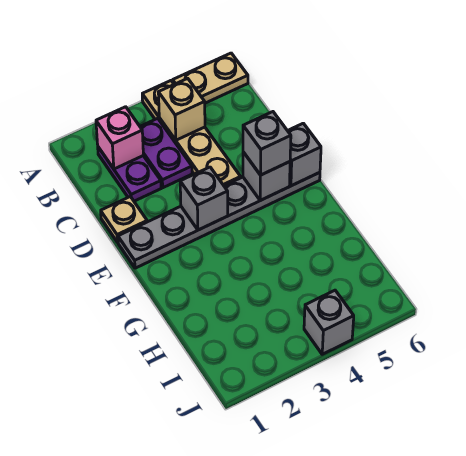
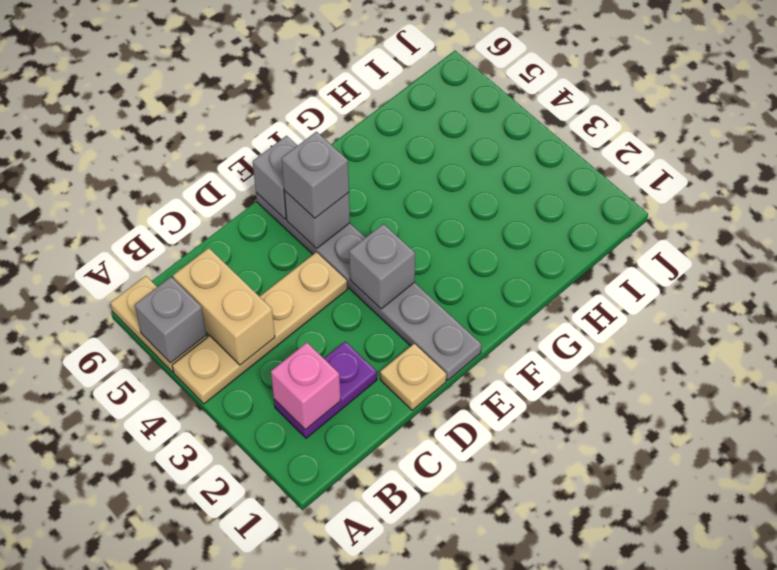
purple 1x2 plate [140,118,192,188] -> none
tan 1x1 brick [158,78,205,140] -> tan 1x2 brick [173,248,275,365]
grey 1x1 brick [304,290,354,354] -> grey 1x1 brick moved to [135,277,206,363]

